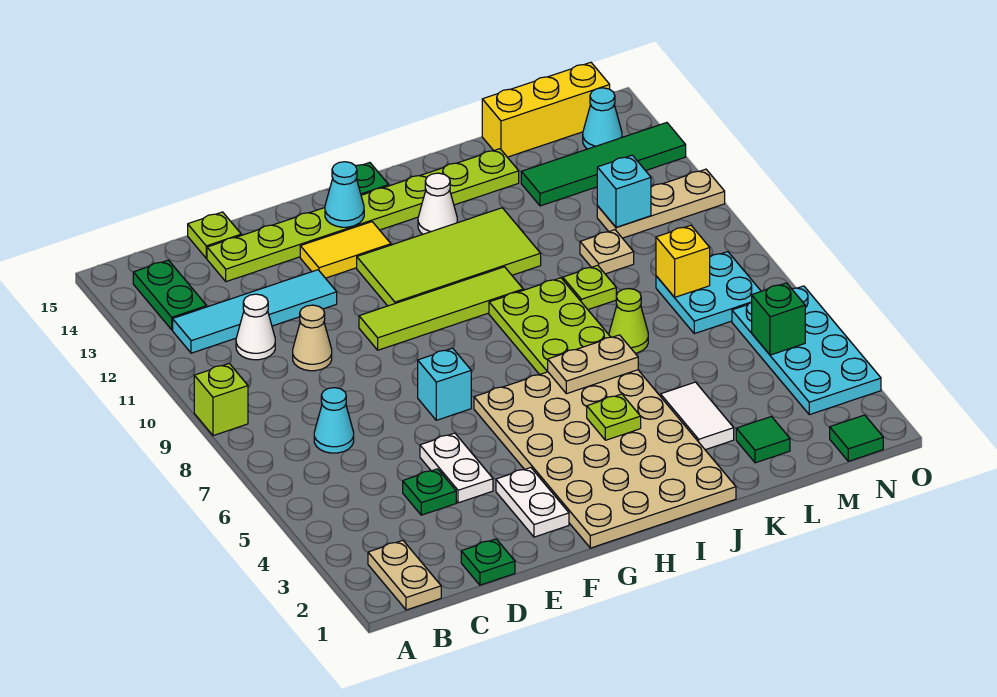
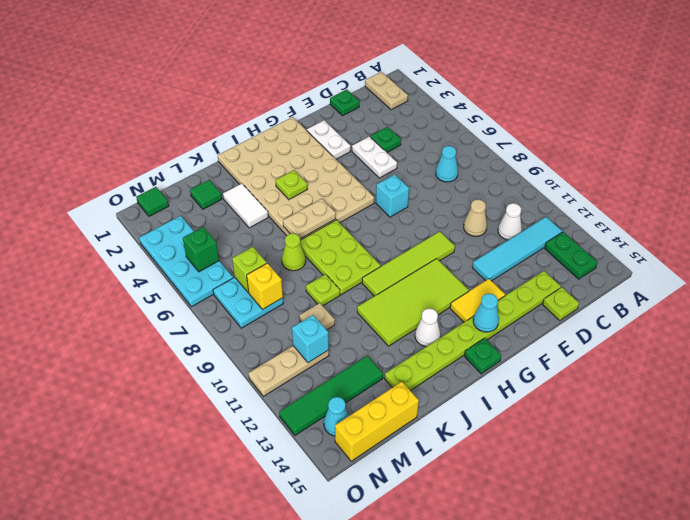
lime 1x1 brick [194,363,248,436] -> lime 1x1 brick moved to [232,247,267,292]

